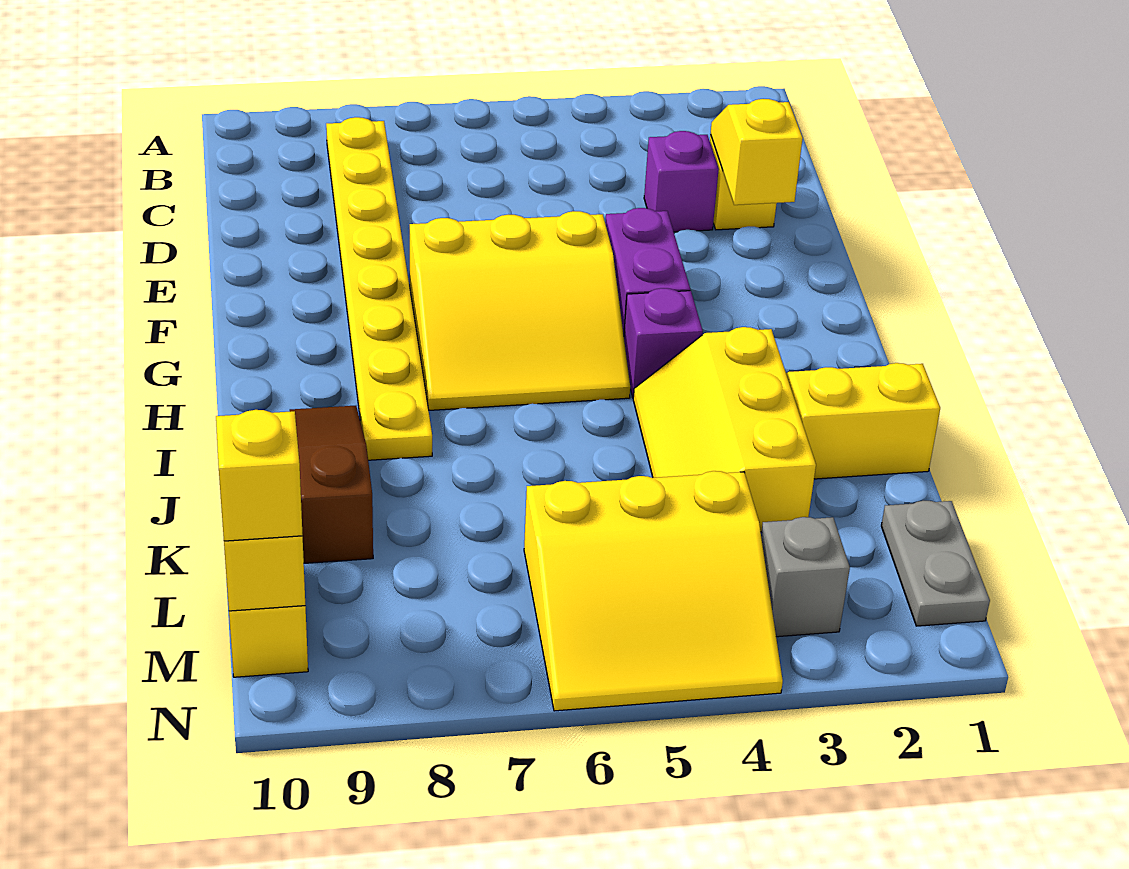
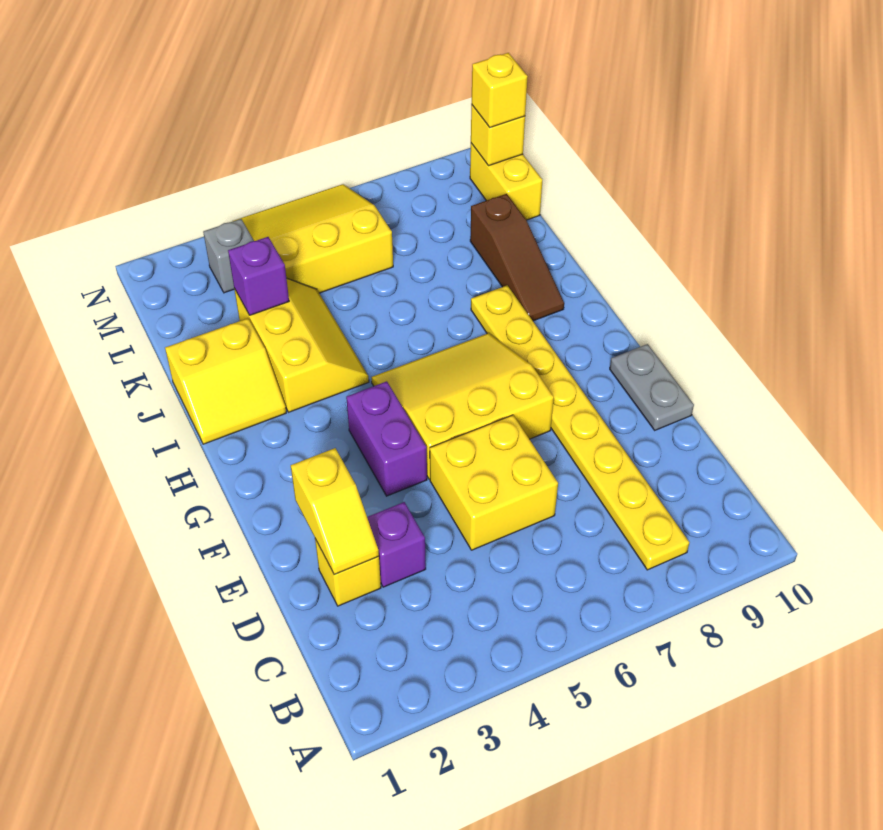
none -> yellow 2x2 brick [430,415,558,550]
purple 1x1 brick [624,288,703,397] -> purple 1x1 brick moved to [228,237,289,315]
grey 1x2 plate [881,501,990,626] -> grey 1x2 plate moved to [610,344,694,430]

